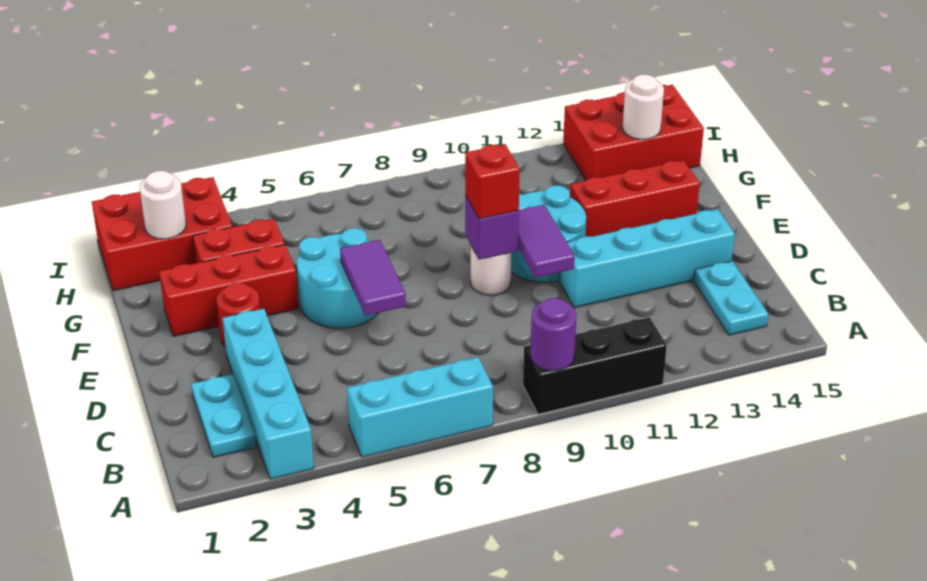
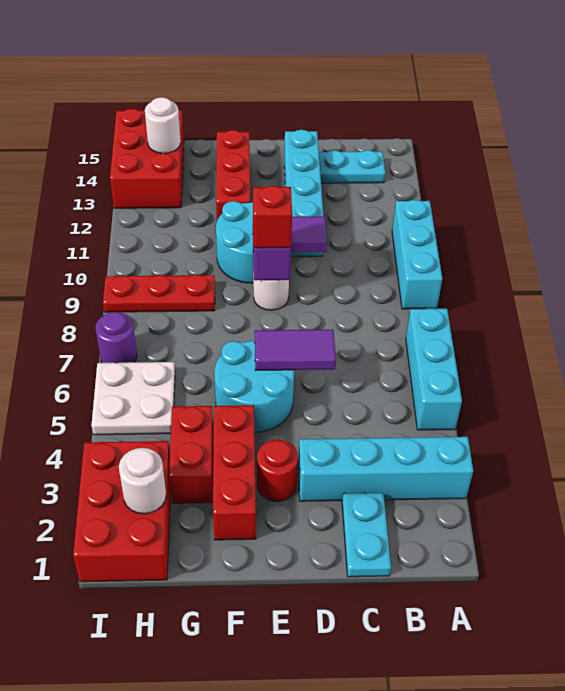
black 1x3 brick [523,317,667,414] -> cyan 1x3 brick [392,200,442,309]
purple 1x1 round brick [530,298,577,371] -> purple 1x1 round brick moved to [95,312,137,363]
cyan 1x2 plate [191,374,256,457] -> cyan 1x2 plate turned to [342,493,391,577]
none -> red 1x3 plate [103,275,215,312]
none -> white 2x2 plate [91,362,175,435]

